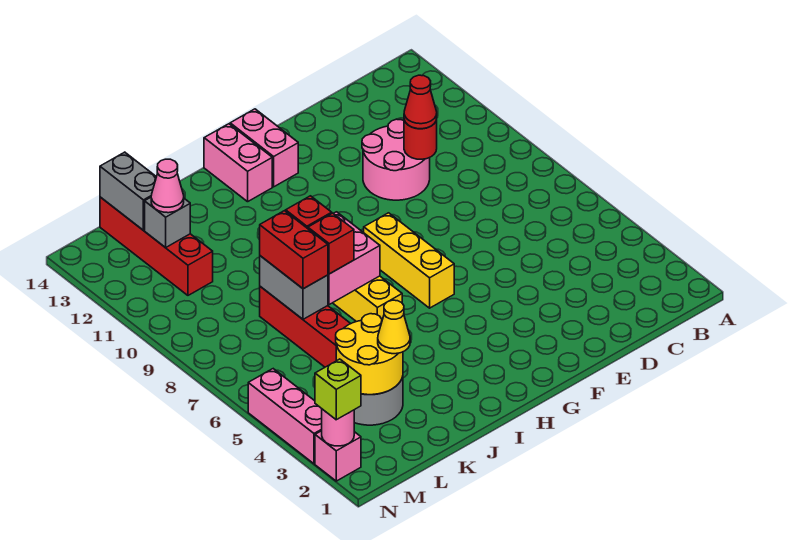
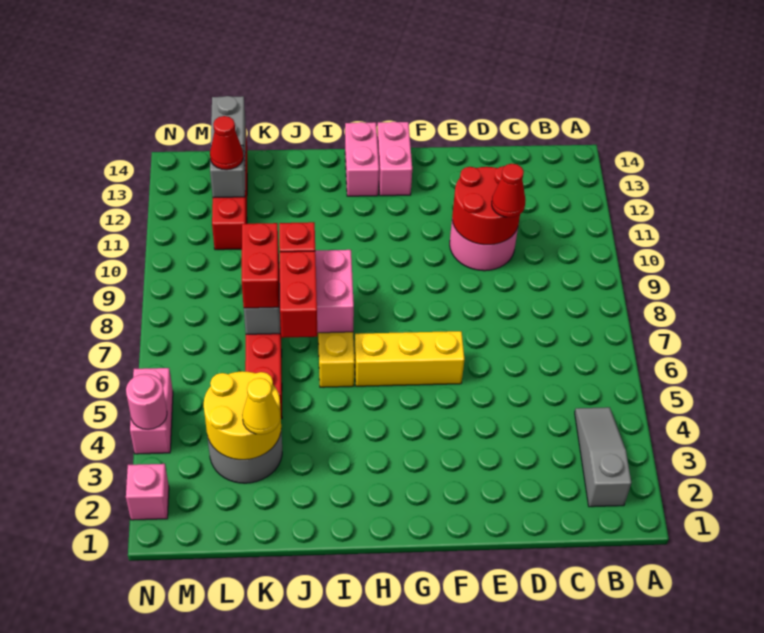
none -> grey 1x3 slope [575,407,632,507]
red 1x1 round brick [404,119,437,159] -> red 2x2 round brick [452,166,520,245]
yellow 1x3 brick [364,213,454,308] -> yellow 1x3 brick turned to [354,331,464,386]
red 1x1 brick [308,213,354,274] -> red 1x2 brick [280,251,317,338]
pink 1x1 cone [151,159,184,213] -> red 1x1 cone [210,116,243,170]
pink 1x1 round brick [322,409,354,446] -> pink 1x1 round brick moved to [126,374,167,430]
lime 1x1 brick [315,359,361,420] -> none
pink 1x3 brick [248,369,322,464] -> pink 1x2 brick [130,368,173,454]

